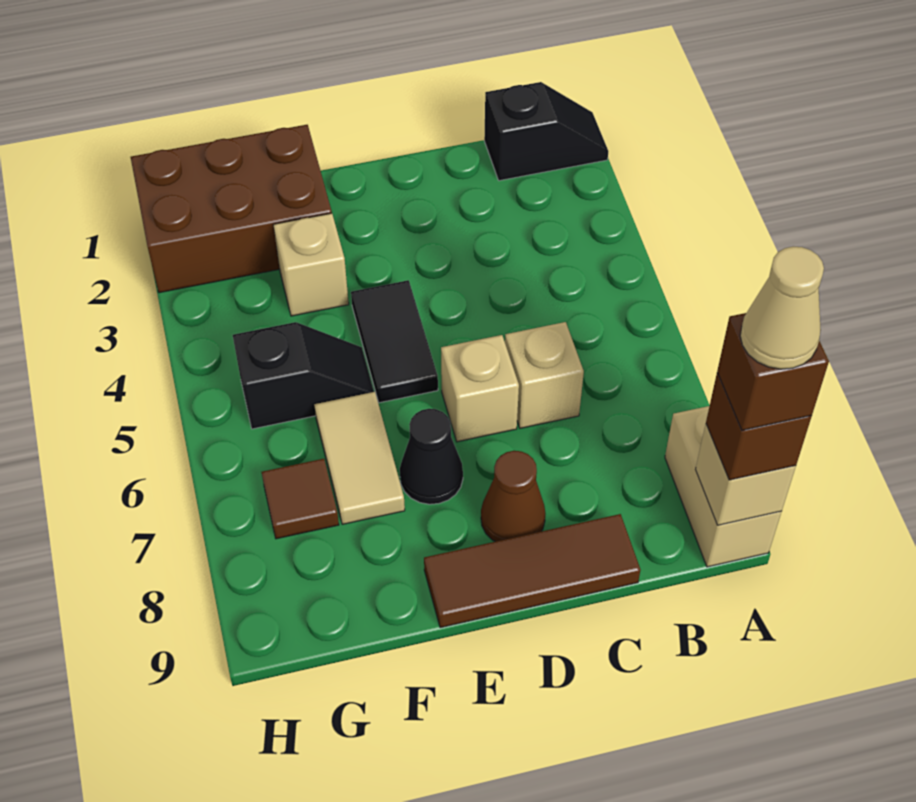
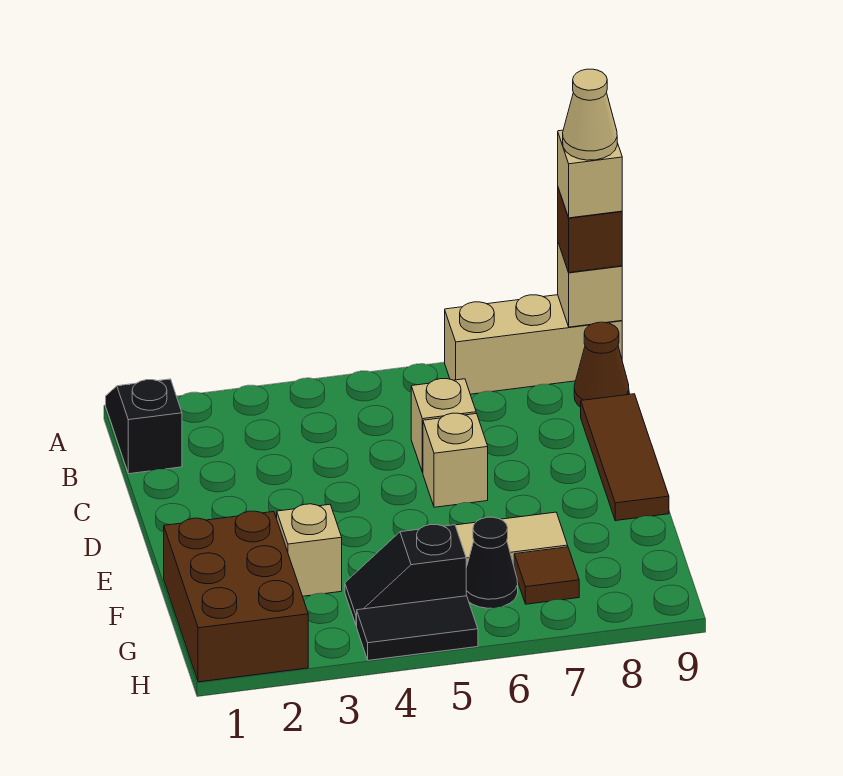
tan 1x2 brick [665,406,782,567] -> tan 1x3 brick [445,295,622,394]
brown 1x1 brick [717,313,829,430] -> tan 1x1 brick [558,130,622,218]
brown 1x1 cone [481,451,546,542] -> brown 1x1 cone moved to [574,322,629,407]
black 1x2 tile [351,280,438,403] -> black 1x2 tile moved to [357,596,478,660]
black 1x1 cone [400,409,463,504] -> black 1x1 cone moved to [466,517,518,608]
black 1x2 slope [233,322,374,429] -> black 1x2 slope turned to [345,525,466,626]

